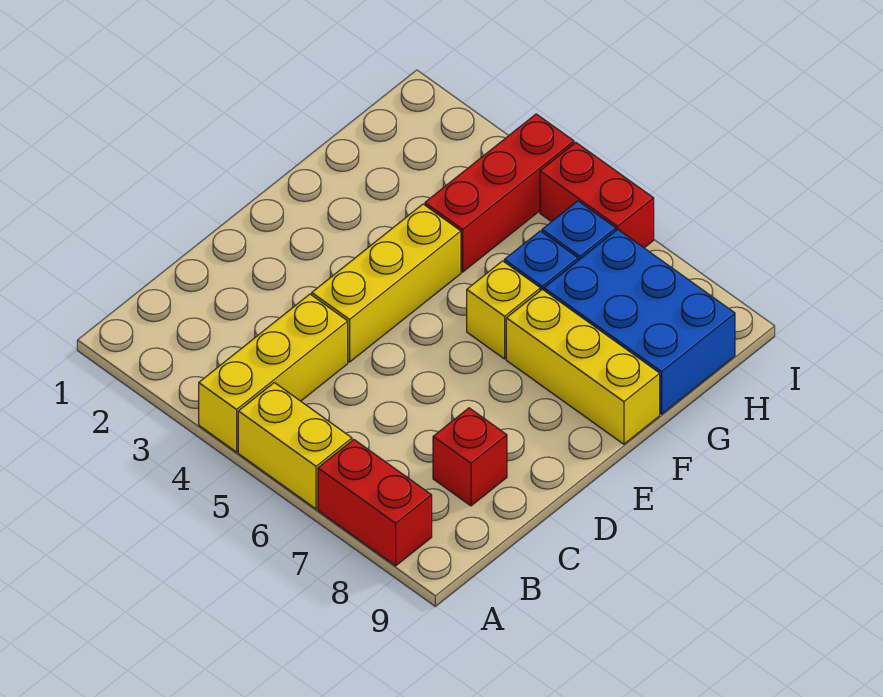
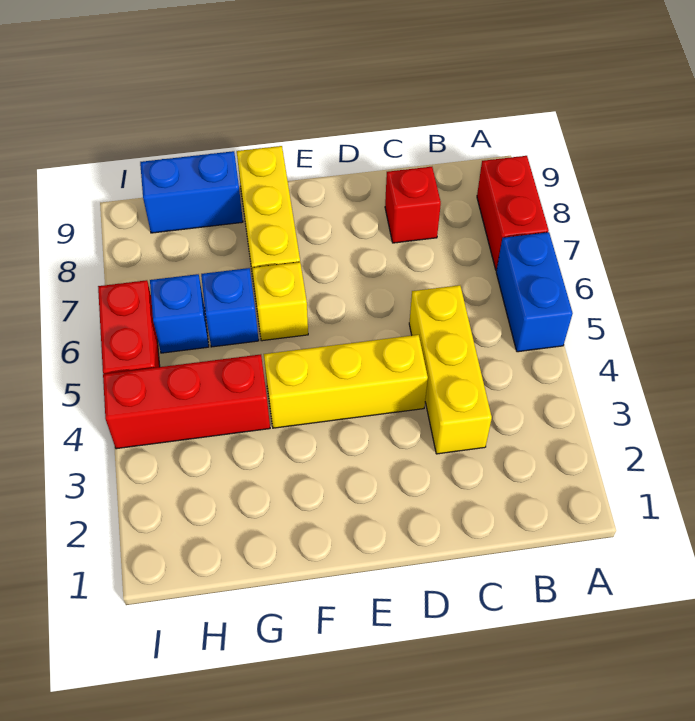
yellow 1x3 brick [199,294,348,452] -> yellow 1x3 brick turned to [409,285,492,454]
yellow 1x2 brick [238,383,352,509] -> blue 1x2 brick [496,232,573,352]
blue 2x3 brick [544,229,735,414] -> blue 1x2 brick [140,151,243,233]

